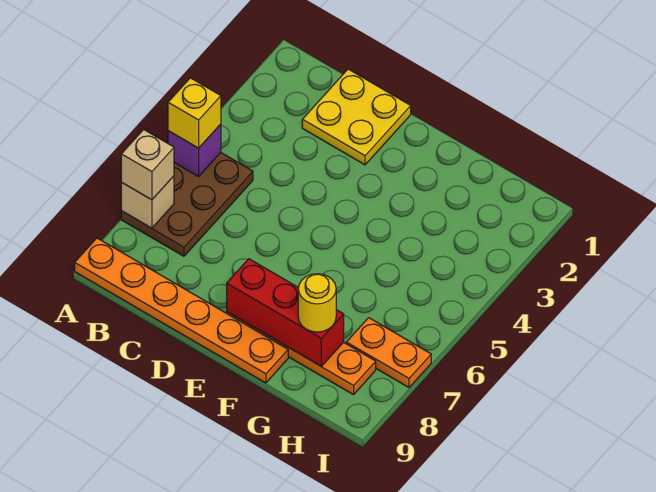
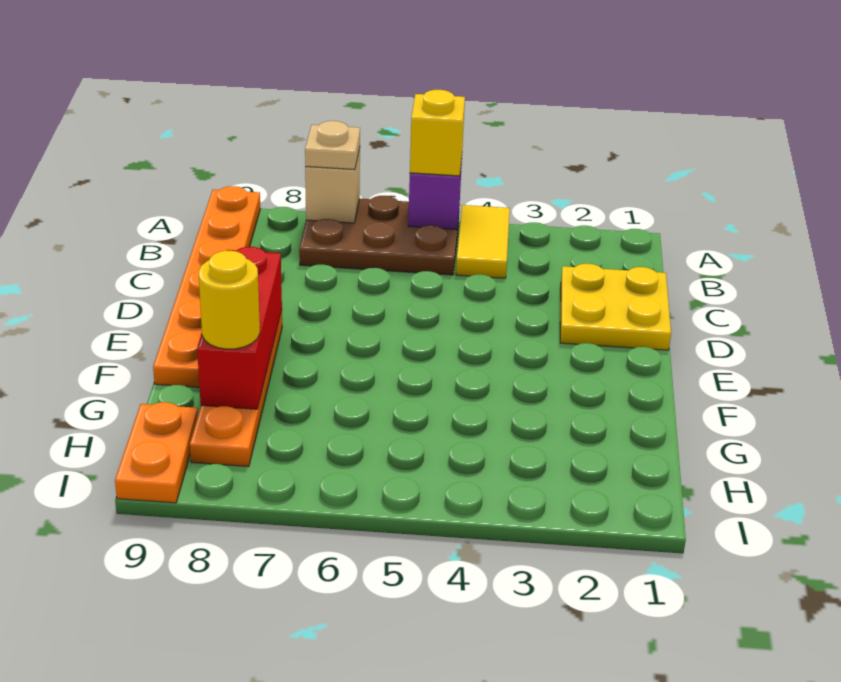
none -> yellow 1x2 tile [456,205,510,278]
tan 1x1 brick [121,130,174,200] -> tan 1x1 plate [305,121,360,170]
orange 1x2 plate [346,318,431,387] -> orange 1x2 plate moved to [115,402,198,503]

